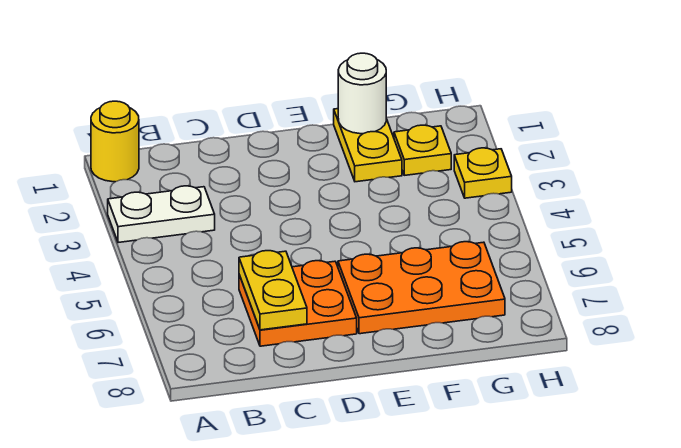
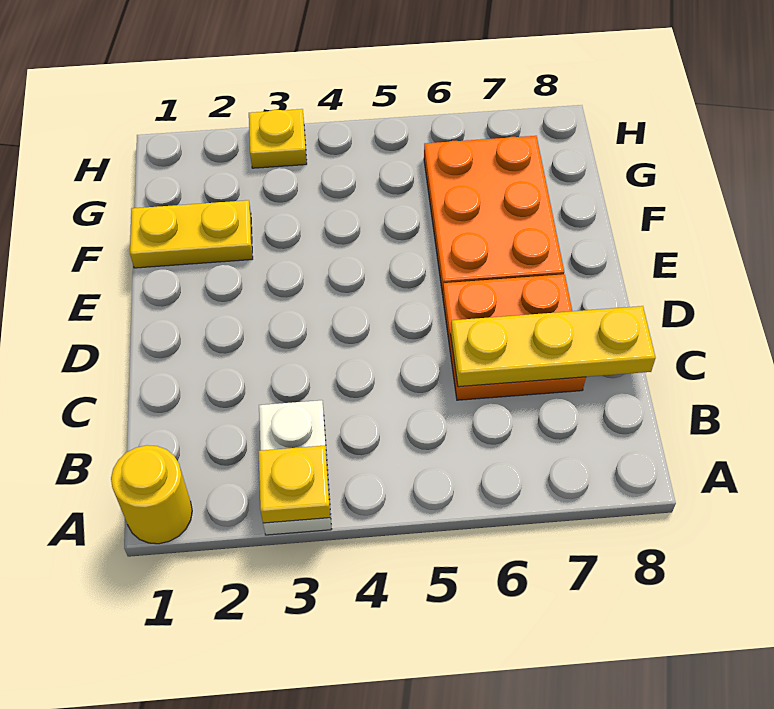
yellow 1x2 plate [239,251,307,330] -> yellow 1x3 plate [451,306,656,387]
white 1x1 round brick [338,53,386,134] -> none
yellow 1x1 plate [394,125,451,175] -> yellow 1x1 plate moved to [258,446,330,523]

